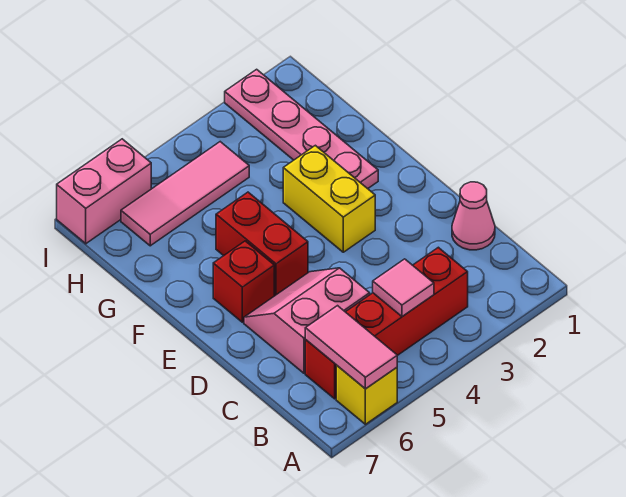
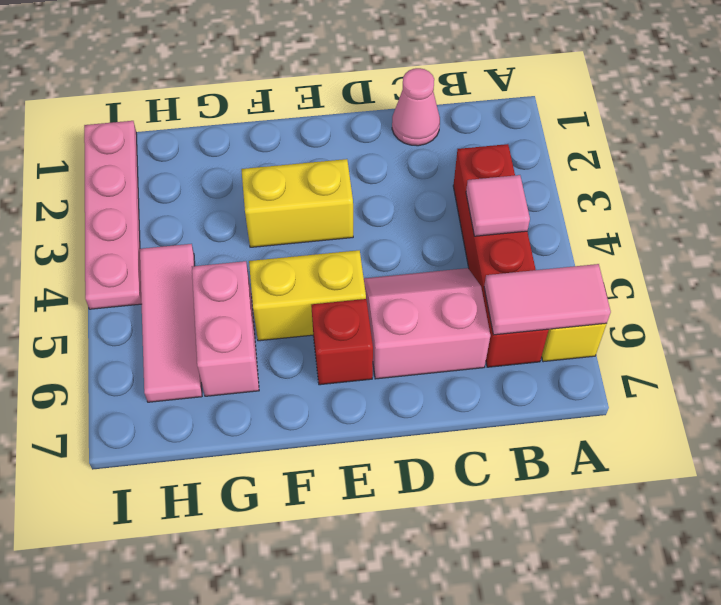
pink 2x2 slope [244,268,370,373] -> pink 2x2 slope turned to [364,268,490,379]
red 1x2 brick [216,192,308,296] -> yellow 1x2 brick [249,250,366,341]
pink 1x4 plate [225,69,378,189] -> pink 1x4 plate turned to [84,121,142,309]
pink 1x2 brick [57,139,151,244] -> pink 1x2 brick moved to [192,261,259,396]

